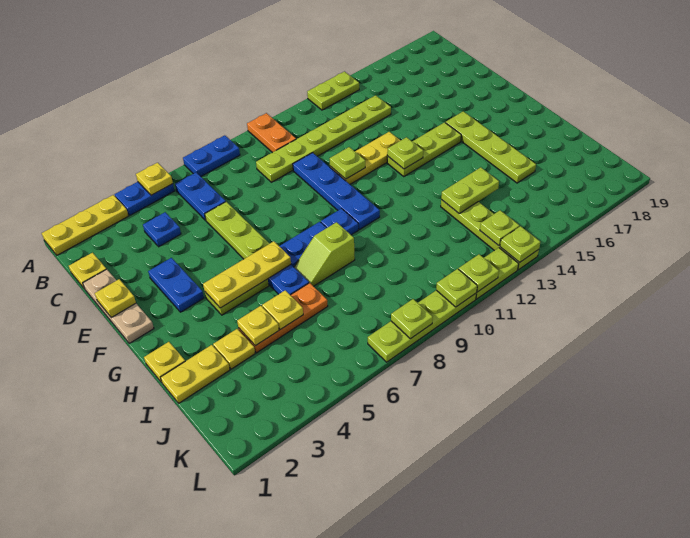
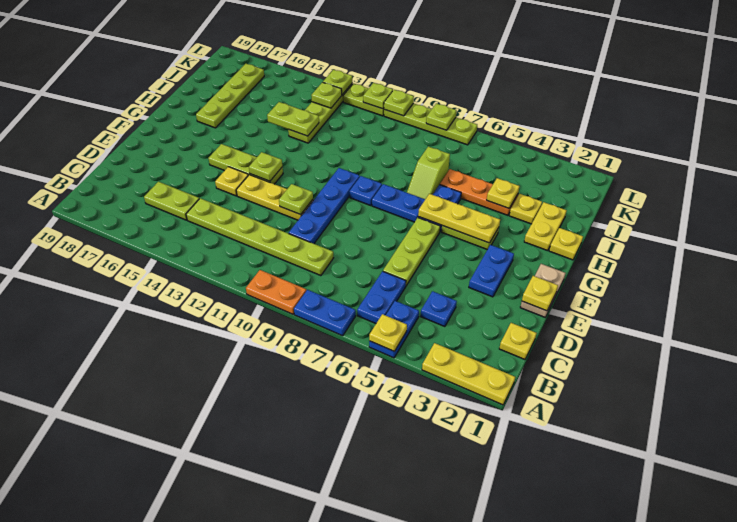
blue 1x2 plate [115,182,175,215] -> blue 1x2 plate turned to [369,301,419,358]
orange 1x2 plate [247,113,296,153] -> orange 1x2 plate turned to [246,270,306,314]
lime 1x2 plate [307,72,359,110] -> lime 1x2 plate moved to [144,182,199,220]
tan 1x3 plate [83,269,154,343] -> tan 1x2 plate [520,264,565,317]
lime 1x4 plate [445,111,536,183] -> lime 1x4 plate moved to [196,64,264,128]
lime 1x2 slope [294,222,355,286] -> lime 1x2 slope turned to [407,147,450,199]
yellow 1x2 plate [161,345,230,403] -> yellow 1x2 plate turned to [524,202,567,251]
yellow 1x1 plate [262,290,303,330] -> yellow 1x1 plate moved to [215,167,248,196]

